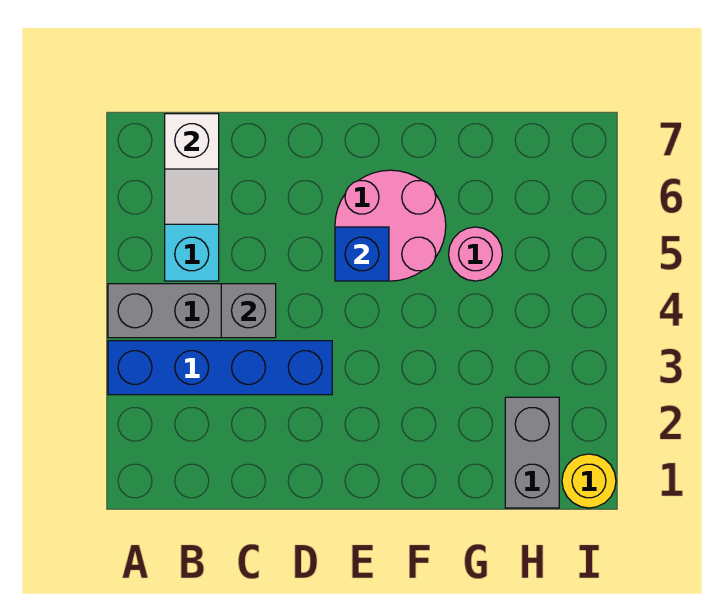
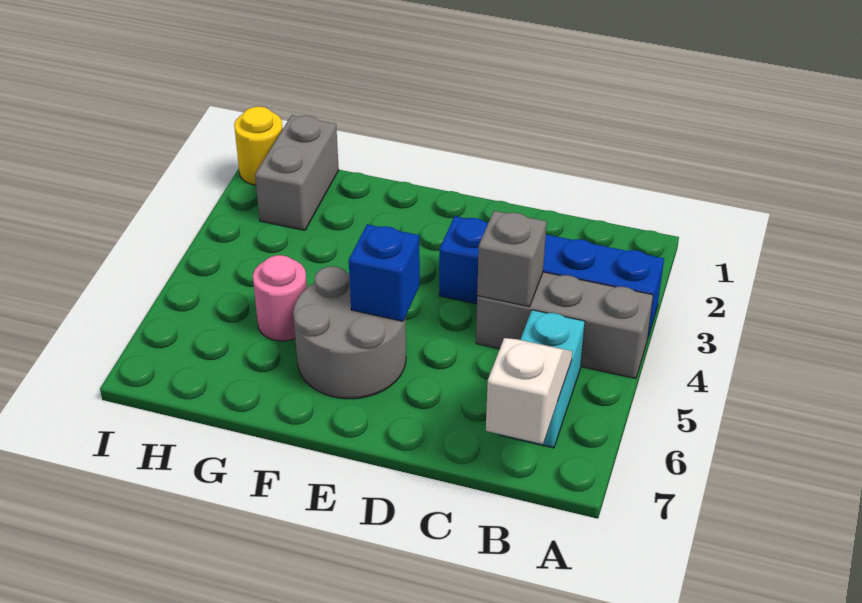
pink 2x2 round brick [335,170,446,281] -> grey 2x2 round brick [293,266,406,399]

